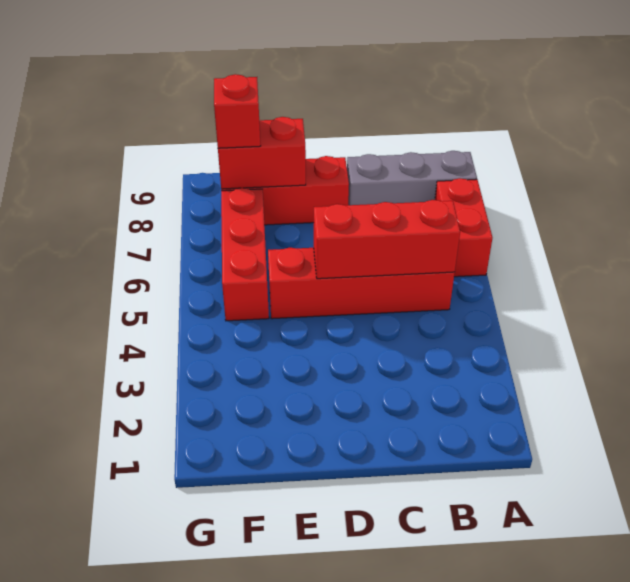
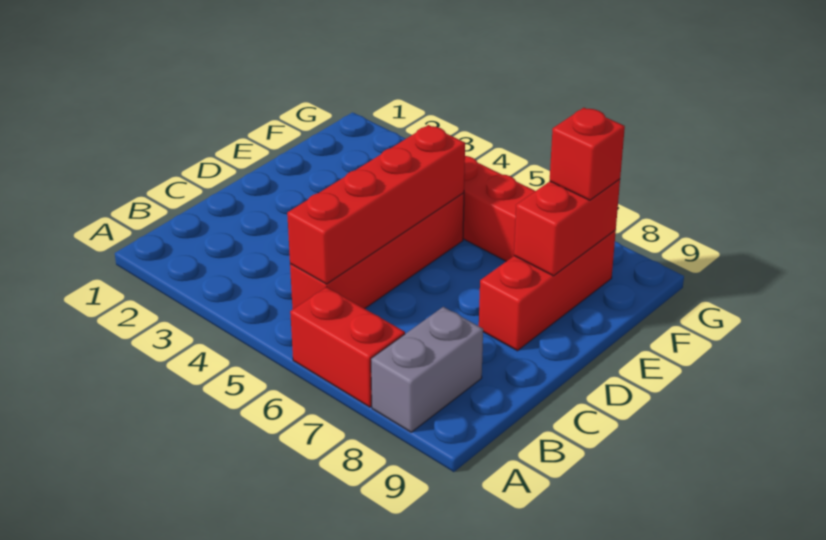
grey 1x3 brick [347,151,477,205] -> grey 1x2 brick [371,307,483,432]
red 1x3 brick [314,200,460,279] -> red 1x4 brick [287,125,465,284]

